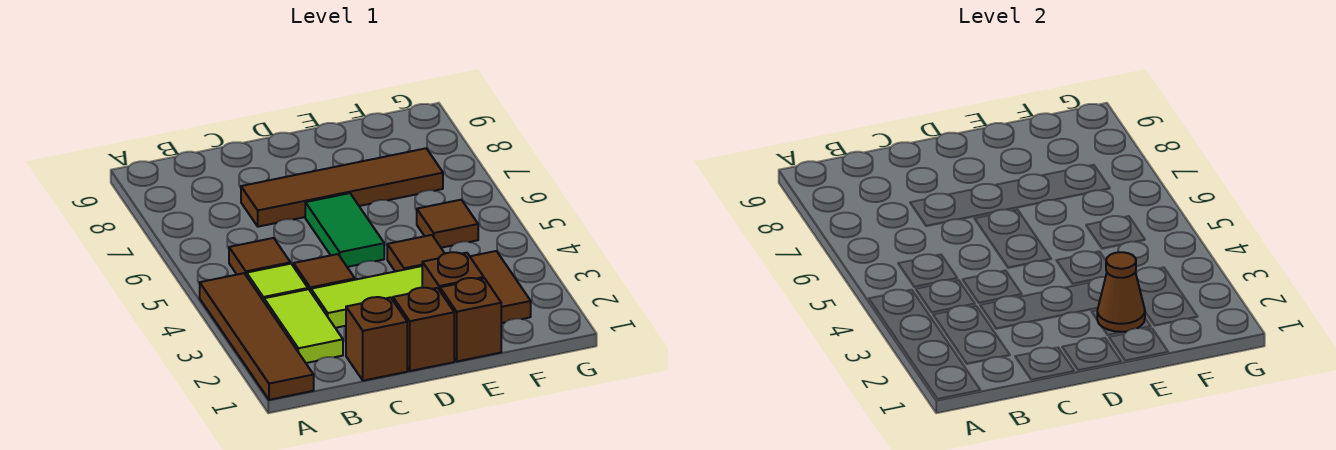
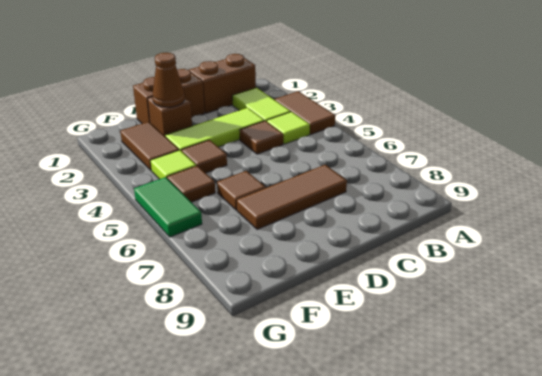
brown 1x4 tile [200,273,314,400] -> brown 1x2 tile [275,91,335,134]
brown 1x1 tile [229,238,290,276] -> brown 1x1 tile moved to [217,171,266,210]
brown 1x1 brick [346,297,407,381] -> brown 1x2 brick [189,54,256,113]
brown 1x4 tile [241,148,443,227] -> brown 1x3 tile [237,165,347,229]
green 1x2 tile [305,193,384,267] -> green 1x2 tile moved to [134,177,202,237]
none -> lime 1x1 tile [151,150,196,179]

